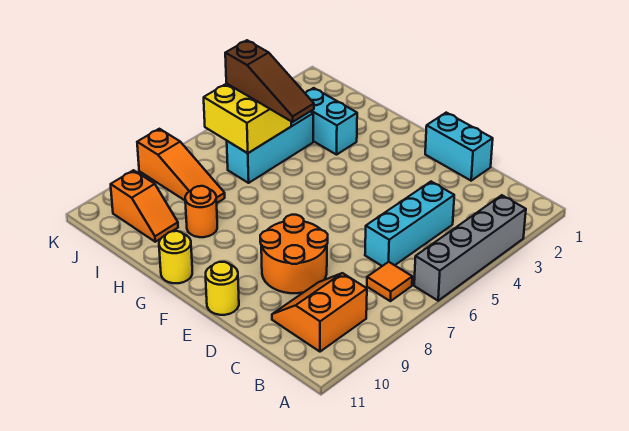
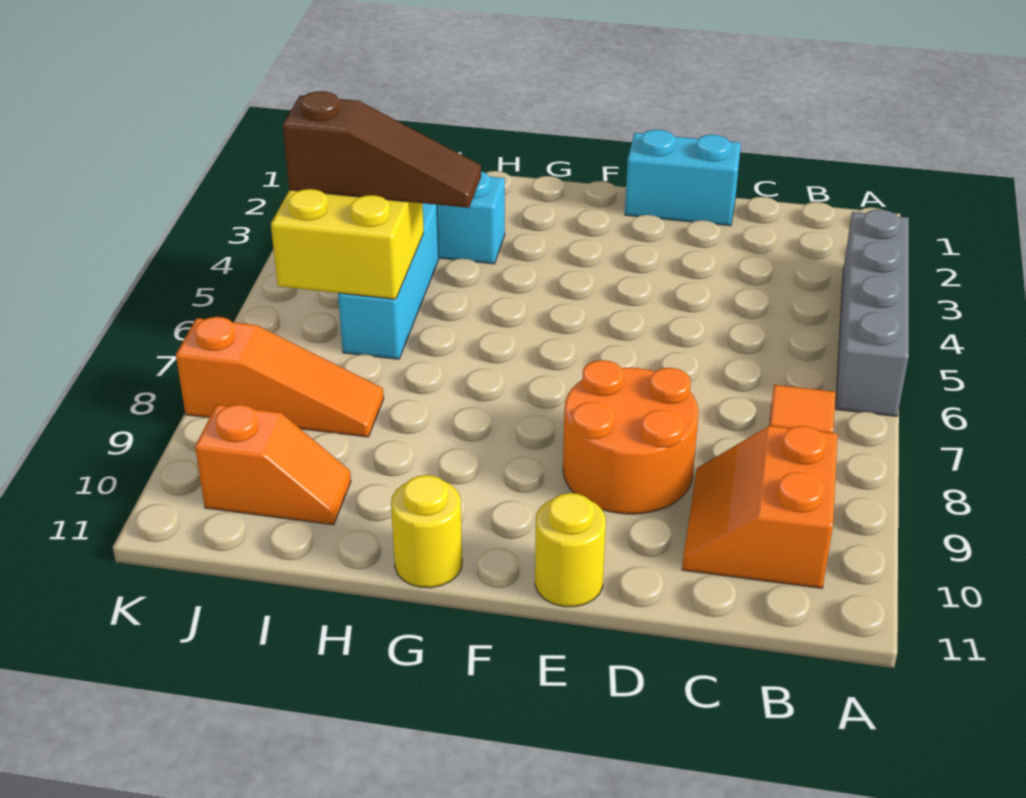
cyan 1x3 brick [365,182,454,266] -> none
orange 1x1 round brick [185,186,217,237] -> none

